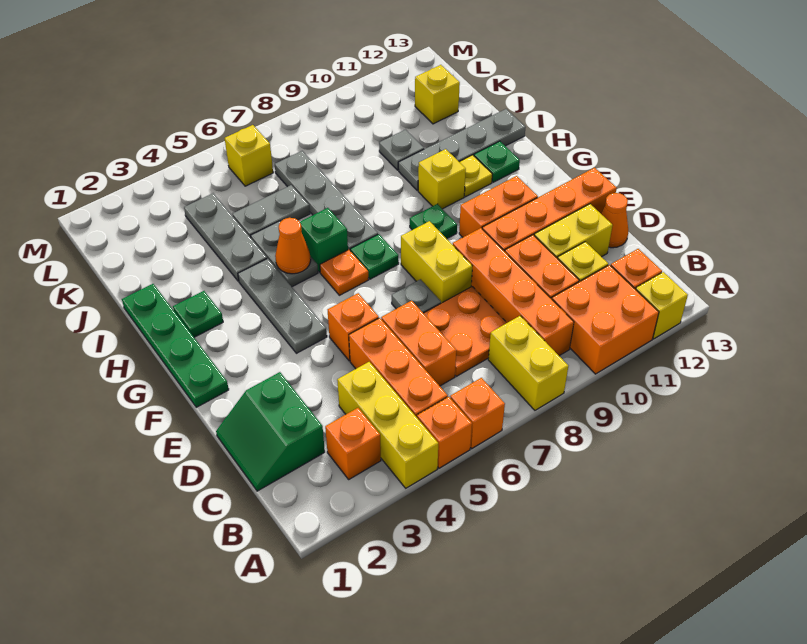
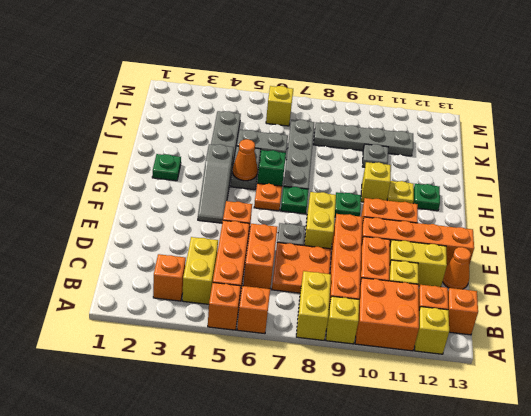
yellow 1x3 brick [337,362,438,488] -> yellow 1x2 brick [182,237,218,304]
none -> orange 1x1 brick [448,288,478,335]
green 2x2 slope [216,372,325,491] -> none
green 1x4 plate [122,284,229,407] -> none
grey 1x3 plate [238,259,327,353] -> grey 1x3 slope [198,144,234,223]
grey 1x4 plate [398,109,526,190] -> grey 1x4 plate moved to [313,122,413,156]
yellow 1x1 brick [415,65,460,124] -> yellow 1x1 brick moved to [326,296,359,344]

